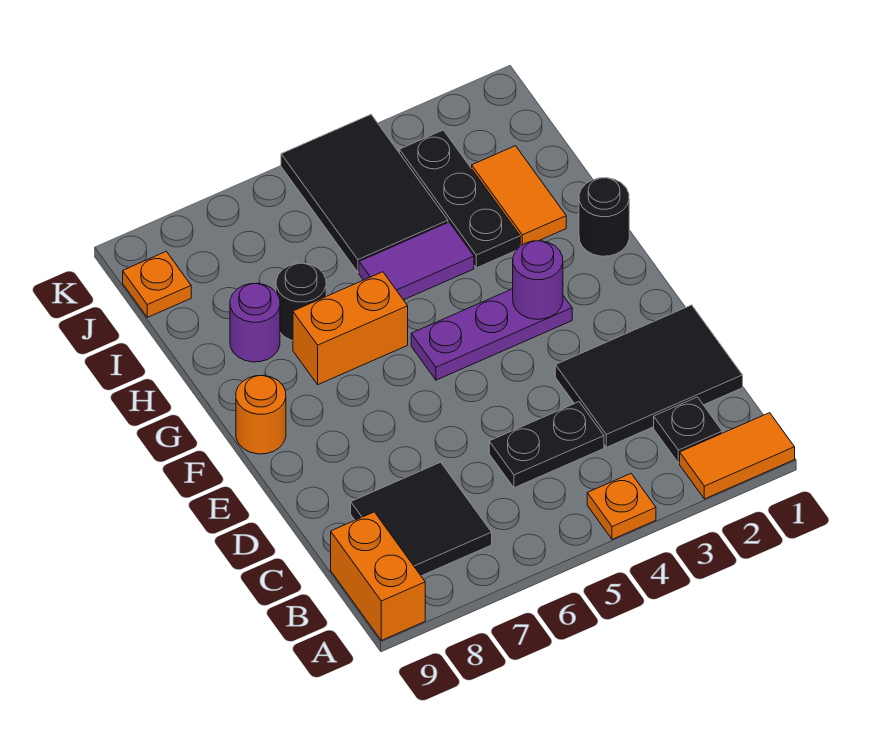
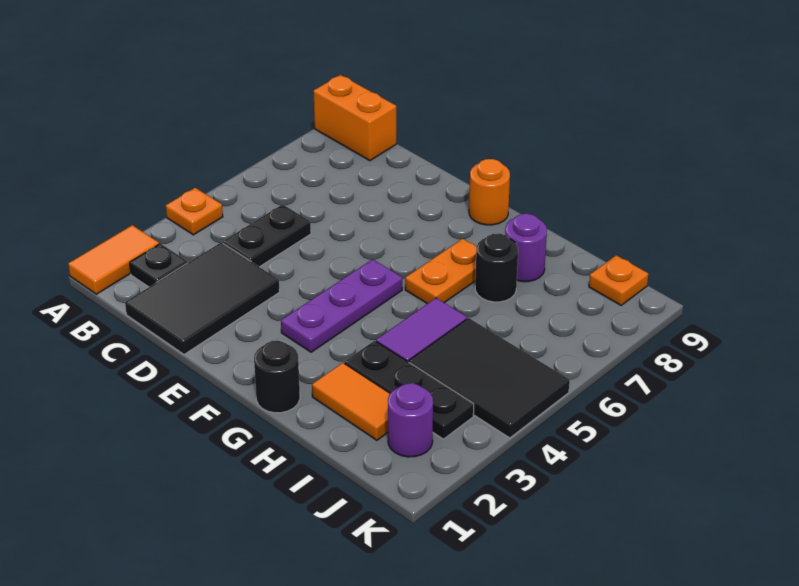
black 2x2 tile [351,462,492,576] -> none
purple 1x1 round brick [513,241,563,319] -> purple 1x1 round brick moved to [388,383,433,457]
orange 1x2 brick [293,272,408,384] -> orange 1x2 plate [405,239,476,304]

